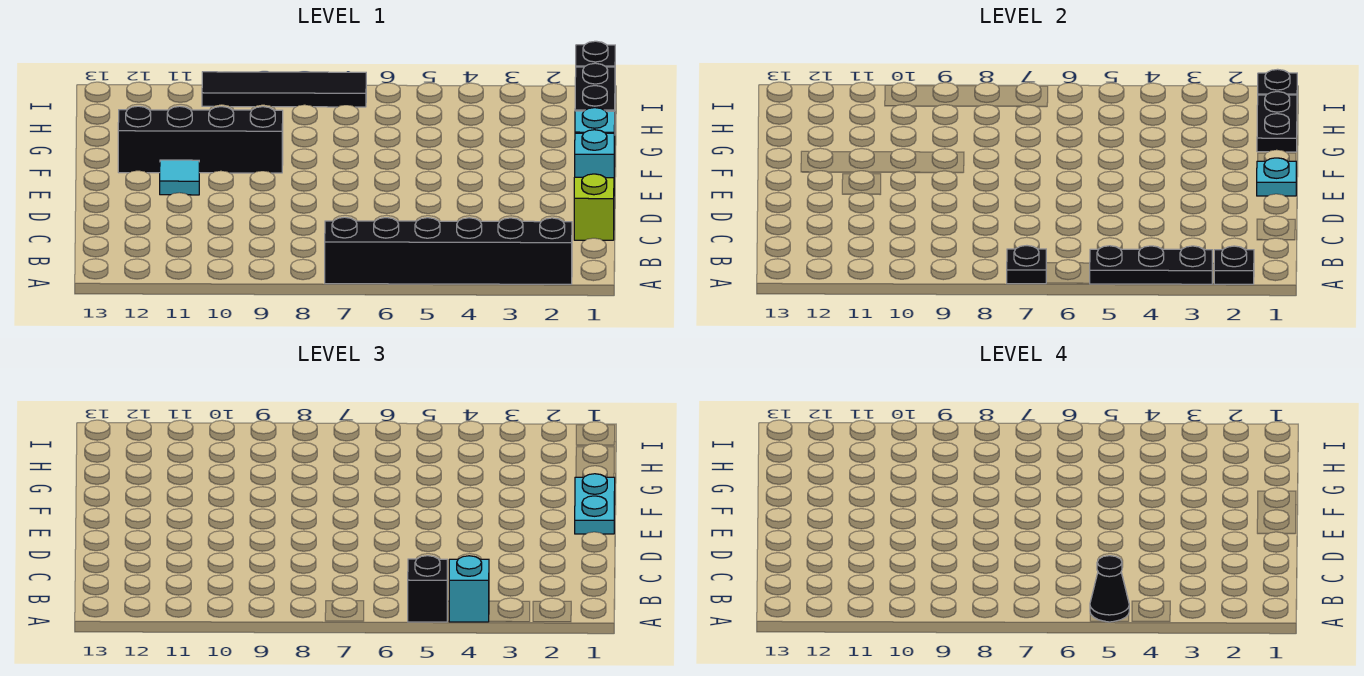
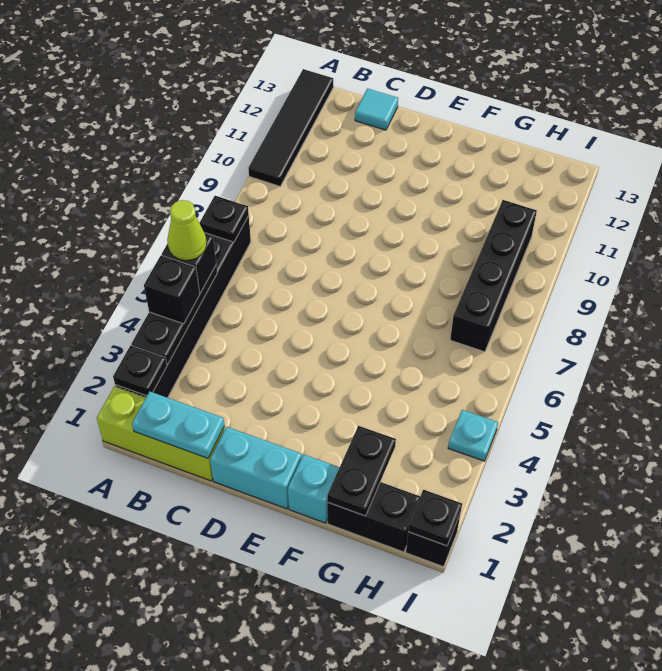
cyan 1x1 brick [449,556,489,622] -> black 1x1 brick [144,255,200,324]
black 1x1 cone [1090,556,1129,622] -> lime 1x1 cone [167,200,207,260]
lime 1x1 brick [574,174,614,240] -> lime 1x3 brick [97,386,225,481]
cyan 1x1 brick [575,130,614,178] -> cyan 1x2 brick [210,427,302,509]
cyan 1x1 plate [1257,158,1296,196] -> cyan 1x1 plate moved to [448,410,498,461]
cyan 1x2 plate [575,474,615,534] -> cyan 1x2 plate moved to [132,391,224,458]
cyan 1x1 tile [160,160,199,195] -> cyan 1x1 tile moved to [355,89,398,130]
black 1x4 brick [118,106,283,173] -> black 1x4 brick moved to [450,200,537,352]
black 1x2 plate [1257,92,1297,152] -> black 1x2 plate turned to [327,426,396,516]
black 1x4 tile [202,72,366,107] -> black 1x4 tile moved to [248,69,333,186]

